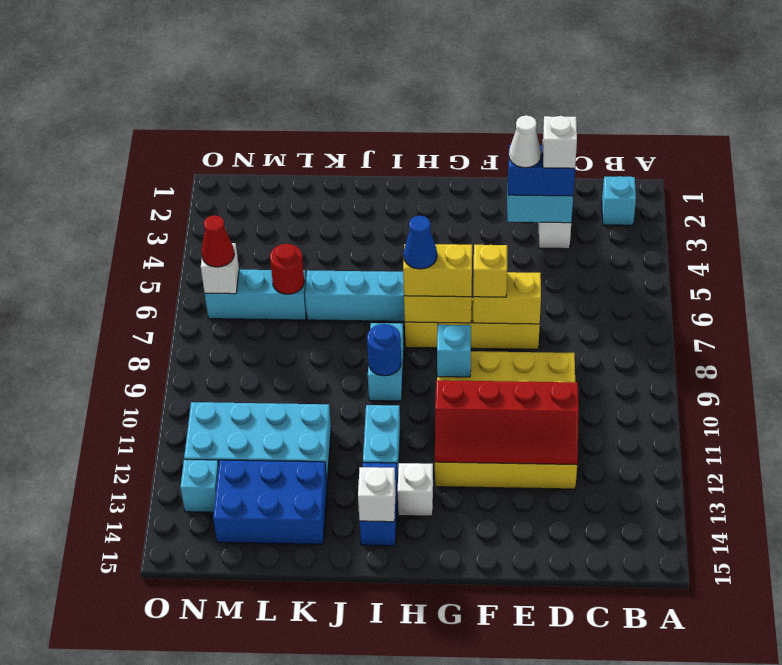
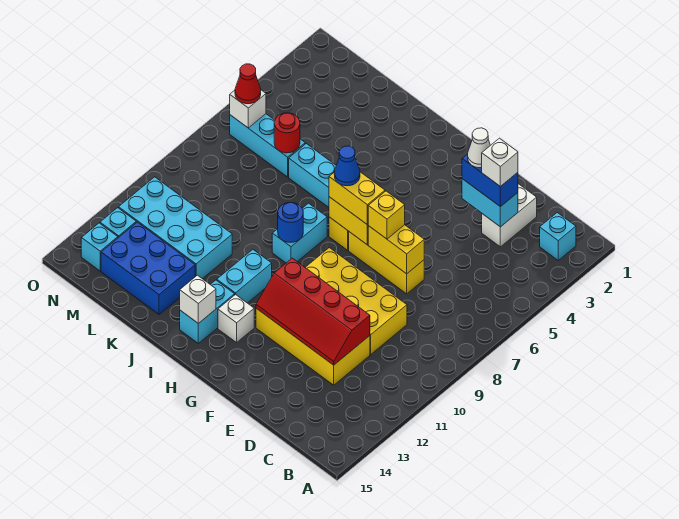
cyan 1x1 brick [437,325,471,377] -> cyan 1x1 brick moved to [81,223,118,271]
blue 1x2 brick [359,463,398,546] -> cyan 1x2 brick [180,280,235,343]

